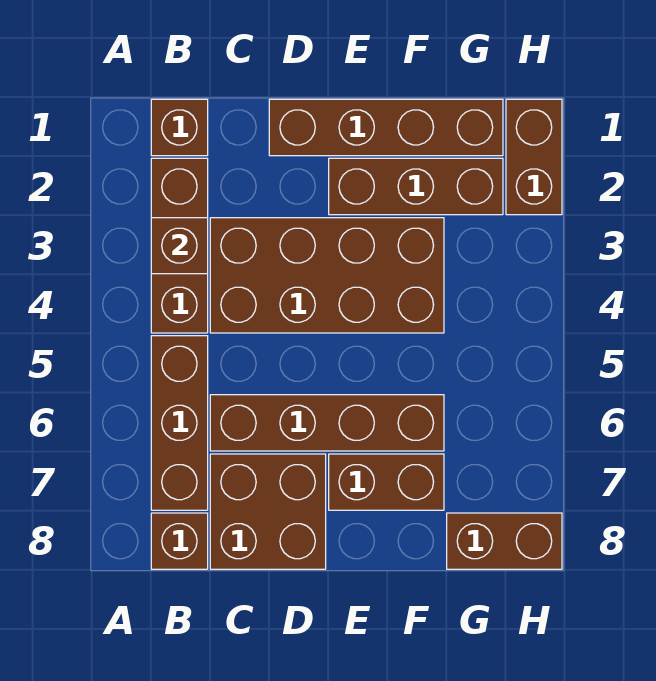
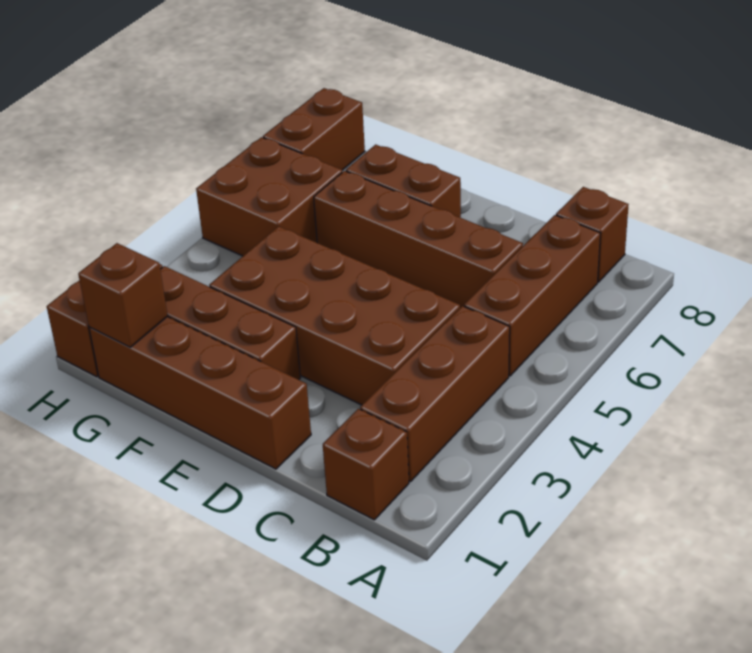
brown 1x1 brick [151,218,208,274] -> brown 1x1 brick moved to [78,243,168,347]
brown 2x2 brick [210,454,326,569] -> brown 2x2 brick moved to [196,137,342,256]
brown 1x2 brick [447,513,562,569] -> brown 1x2 brick turned to [263,88,365,170]

